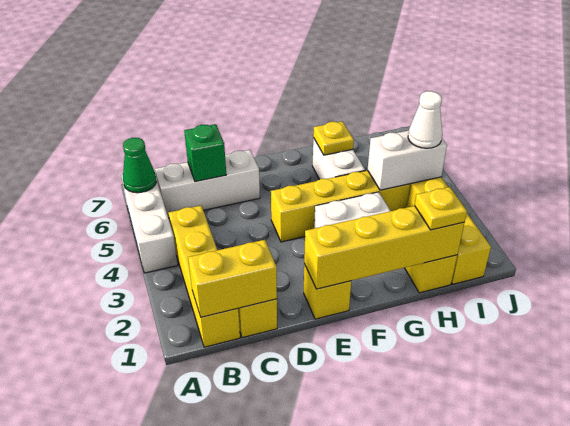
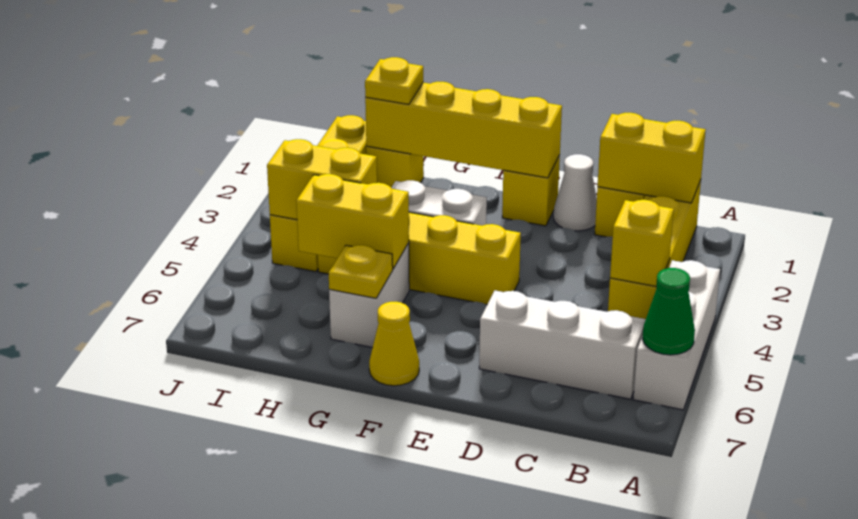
none -> yellow 1x1 brick [610,200,674,286]
green 1x1 brick [184,124,226,182] -> none
none -> yellow 1x1 cone [369,302,419,386]
none -> yellow 1x2 brick [296,174,409,269]
white 1x2 brick [367,131,447,190] -> yellow 1x2 brick [267,139,377,220]
white 1x1 cone [408,91,442,148] -> white 1x1 cone moved to [553,154,597,231]

